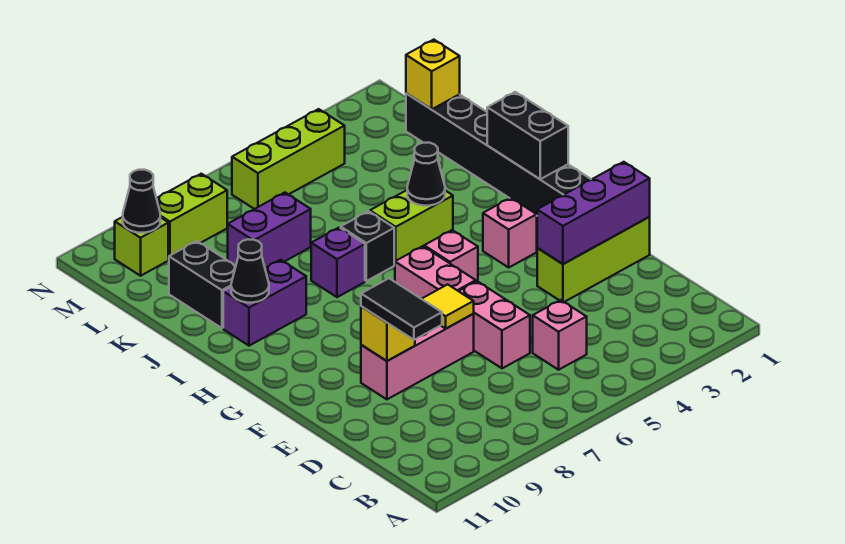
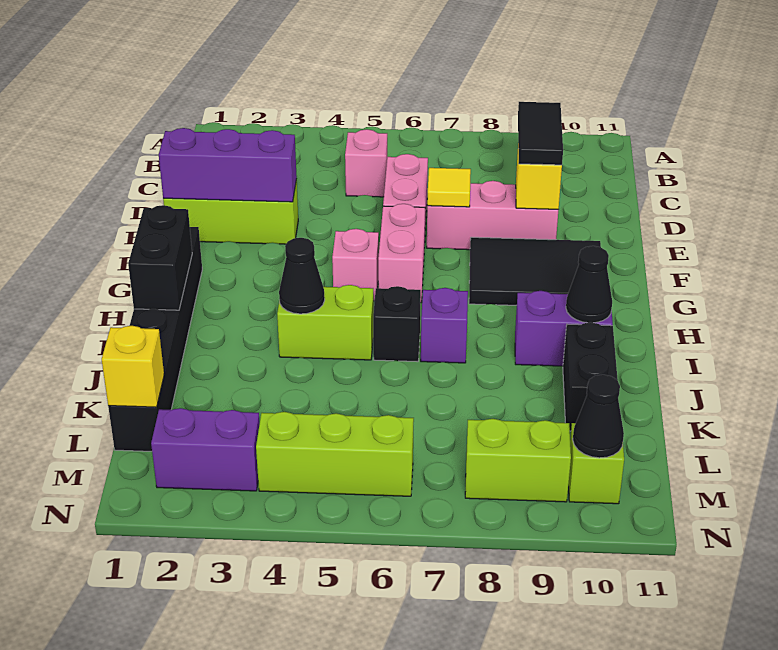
none -> black 2x3 tile [469,237,601,305]
pink 1x1 brick [483,198,537,267] -> none
purple 1x2 brick [228,193,311,268] -> purple 1x2 brick moved to [151,408,260,491]

